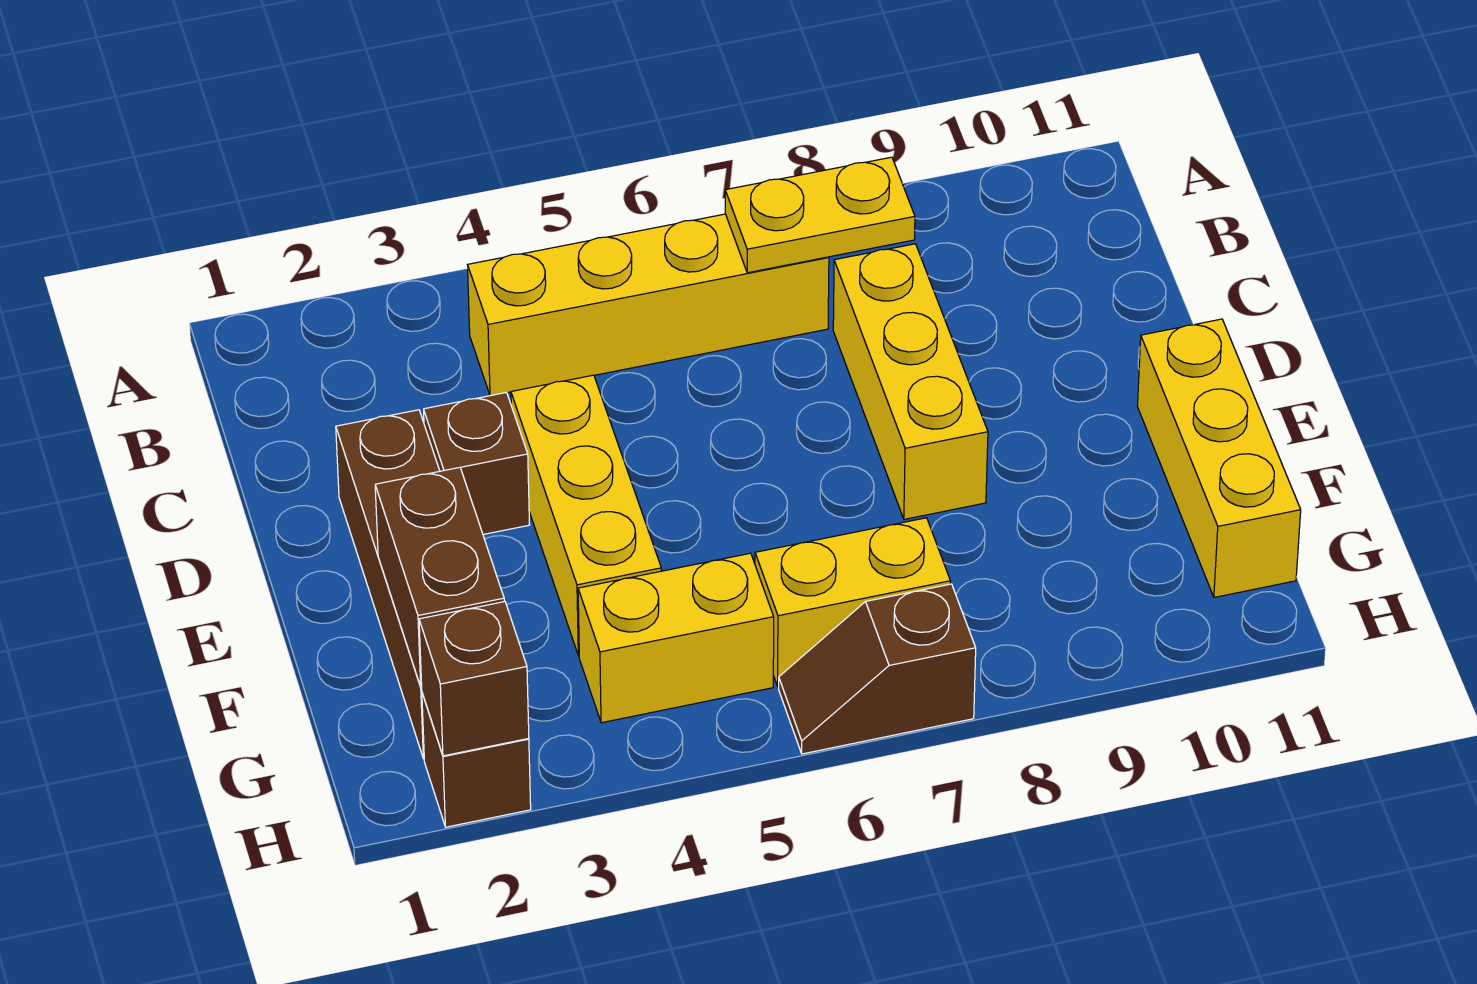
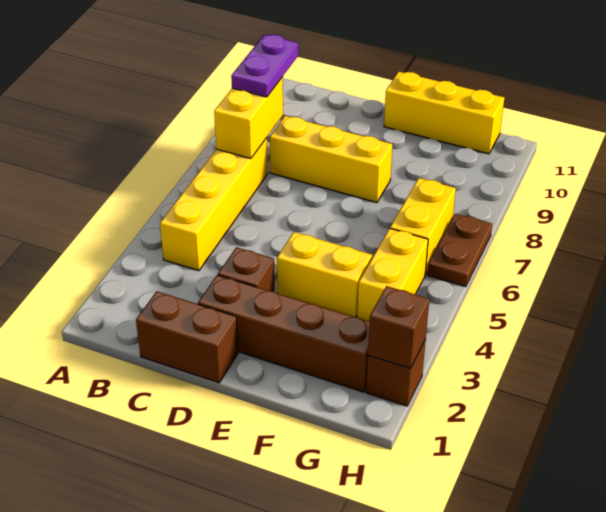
yellow 1x2 plate [725,157,915,273] -> yellow 1x2 brick [214,77,283,159]
none -> purple 1x2 plate [231,35,298,97]
yellow 1x3 brick [511,375,661,656] -> yellow 1x2 brick [277,232,372,317]
brown 1x2 brick [375,467,504,687] -> brown 1x2 brick moved to [136,291,238,383]
brown 1x2 slope [779,584,976,754] -> brown 1x2 plate [428,214,492,287]

